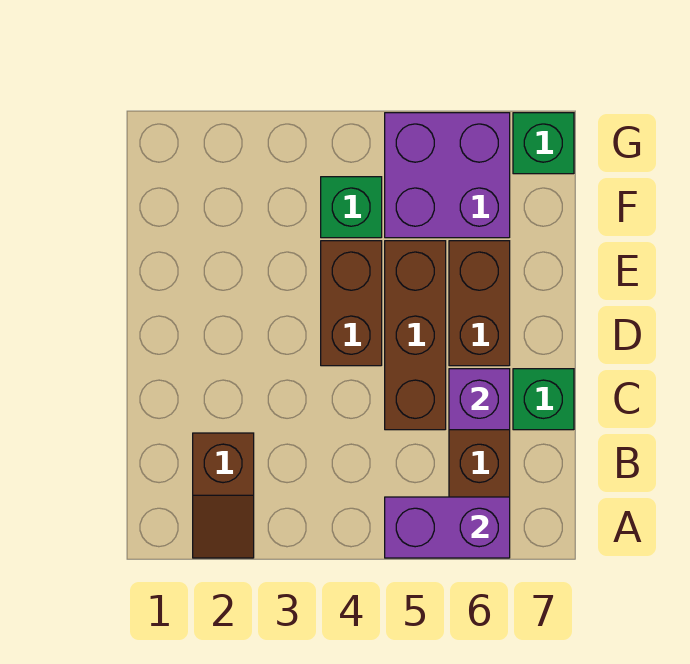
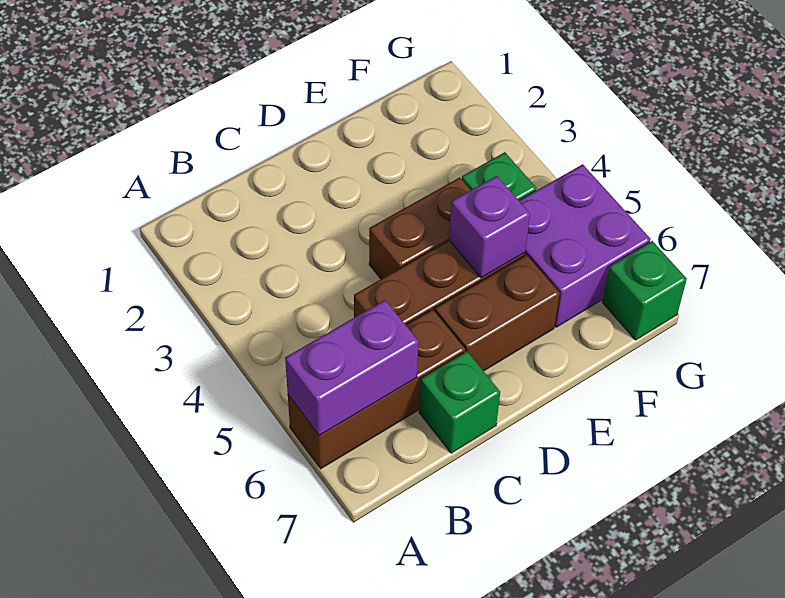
brown 1x2 slope [193,433,254,558] -> none
purple 1x2 brick [385,497,510,558] -> purple 1x2 brick turned to [285,300,419,435]
purple 1x1 brick [449,369,510,430] -> purple 1x1 brick moved to [449,176,530,278]

